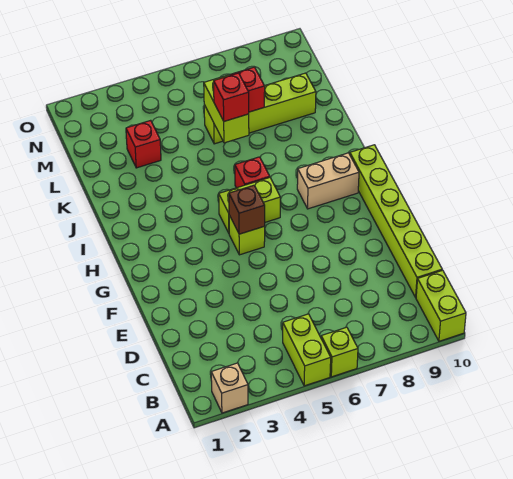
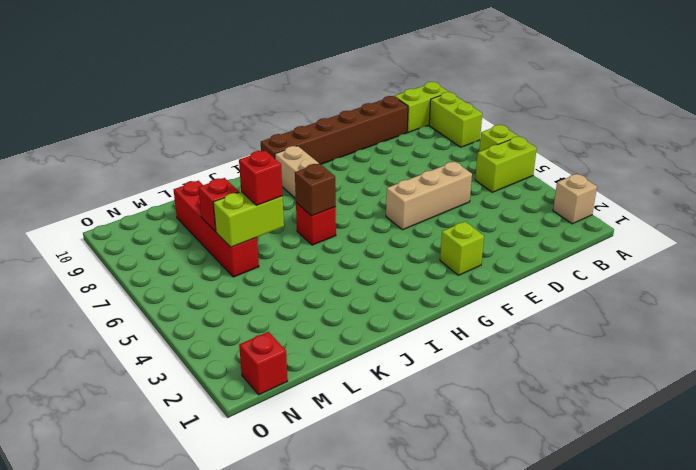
lime 1x6 brick [350,145,442,297] -> brown 1x6 brick [261,96,408,164]
none -> tan 1x3 brick [386,161,472,230]
lime 1x1 brick [229,215,265,255] -> lime 1x1 brick moved to [440,222,484,275]
brown 1x1 brick [229,185,265,234] -> brown 1x1 brick moved to [295,163,336,216]
lime 1x2 brick [219,178,280,233] -> lime 1x2 brick moved to [429,92,482,147]
red 1x1 brick [126,120,161,168] -> red 1x1 brick moved to [239,332,288,395]
lime 1x4 brick [204,73,316,144] -> red 1x4 brick [174,181,259,277]

